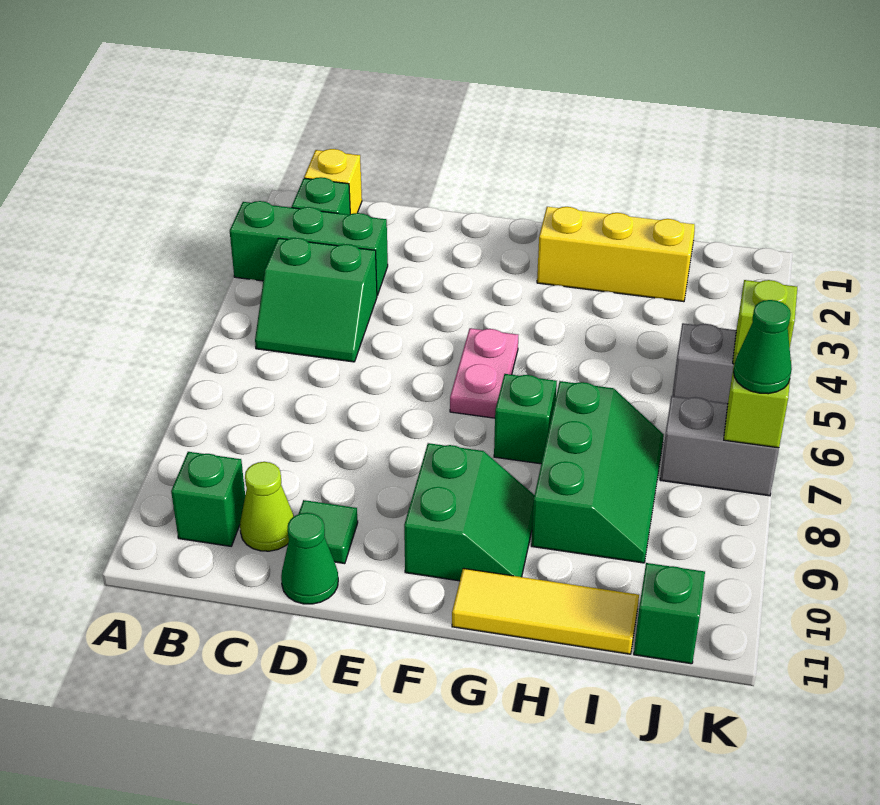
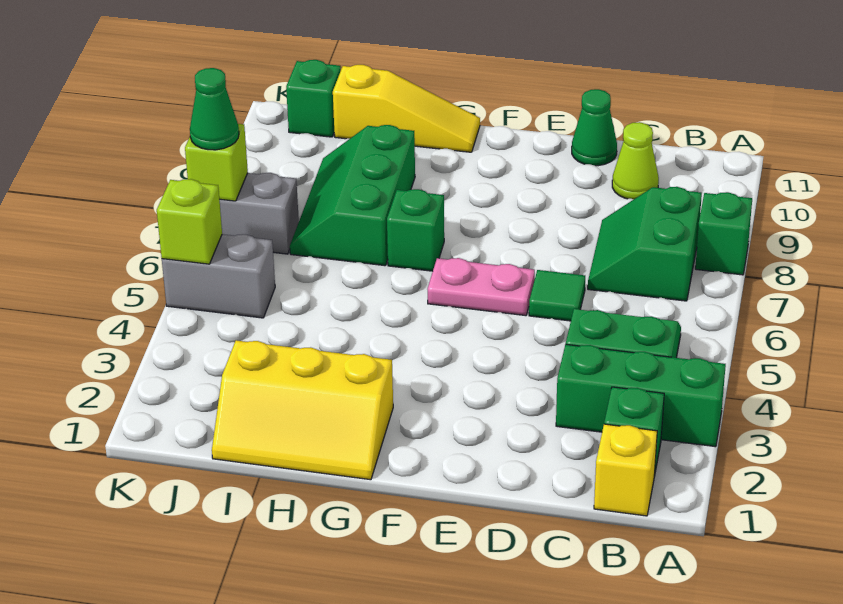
green 1x1 brick [171,452,245,546] -> green 1x1 brick moved to [695,192,752,275]
green 1x1 tile [299,500,358,564] -> green 1x1 tile moved to [529,270,585,321]
pink 1x2 plate [450,328,518,418] -> pink 1x2 plate turned to [428,258,535,316]
green 2x2 slope [404,443,534,581] -> green 2x2 slope moved to [588,187,702,301]
yellow 1x3 tile [452,568,639,654] -> yellow 1x3 slope [333,65,480,152]

